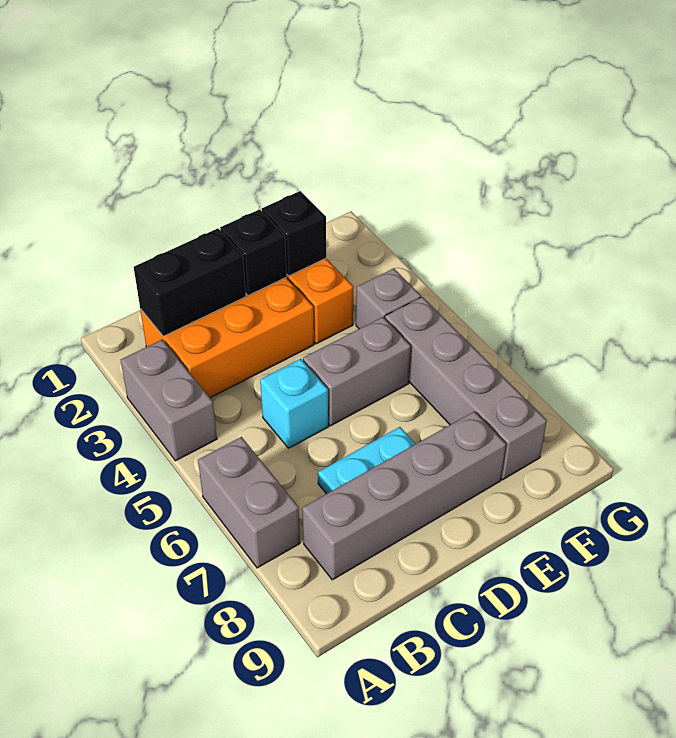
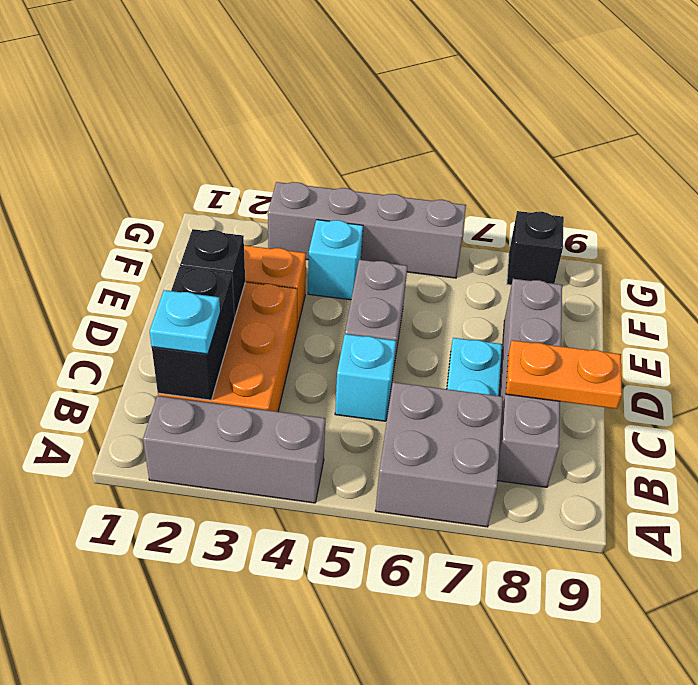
grey 1x2 brick [121,340,217,461] -> grey 1x3 brick [143,396,325,503]
grey 1x2 brick [198,437,300,568] -> grey 2x2 brick [375,382,503,527]
none -> cyan 1x1 plate [150,290,220,354]
none -> orange 1x2 plate [506,340,622,409]
black 1x1 brick [262,191,326,276] -> black 1x1 brick moved to [507,211,564,285]
grey 1x1 brick [356,269,421,329] -> cyan 1x1 brick [308,220,363,300]
grey 1x4 brick [385,297,547,480] -> grey 1x4 brick moved to [268,182,466,278]

